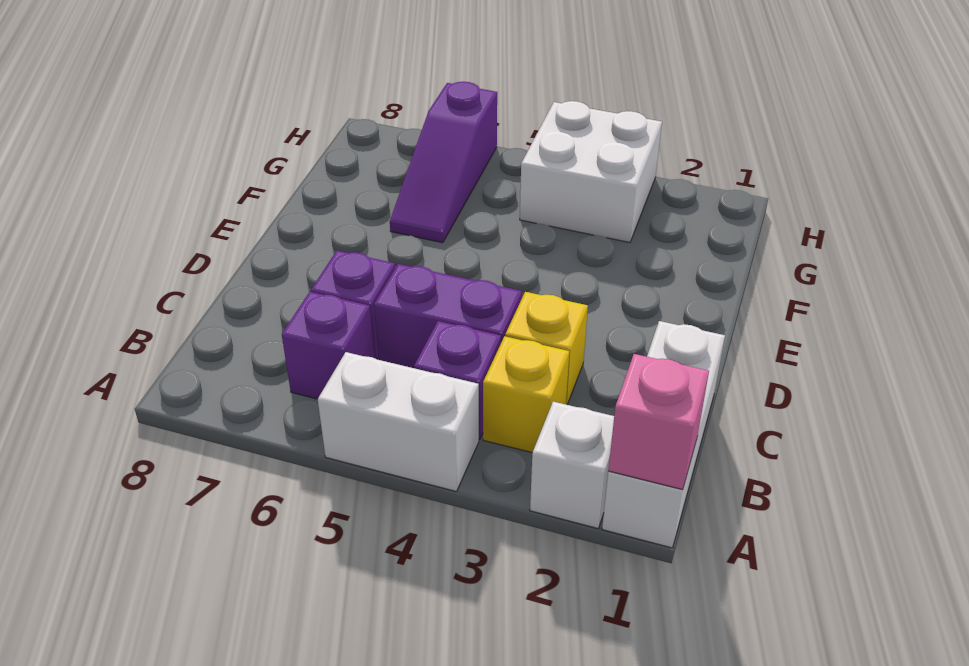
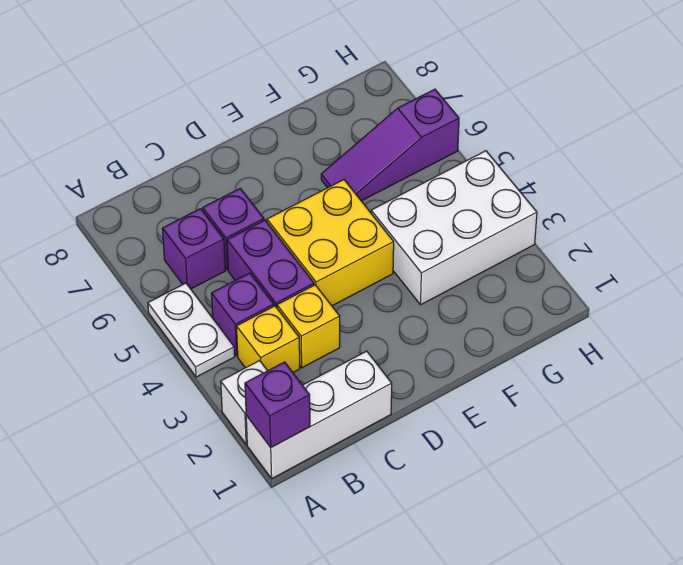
pink 1x1 brick [608,354,709,490] -> purple 1x1 brick [245,362,310,447]
white 1x2 brick [318,352,479,492] -> white 1x2 plate [148,283,235,377]
none -> yellow 2x2 brick [267,180,394,306]
white 2x2 brick [520,101,662,242] -> white 2x3 brick [371,151,537,305]

